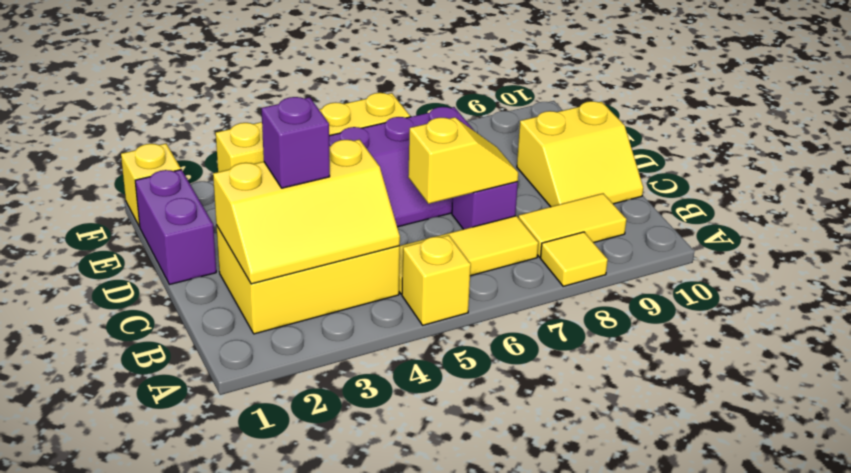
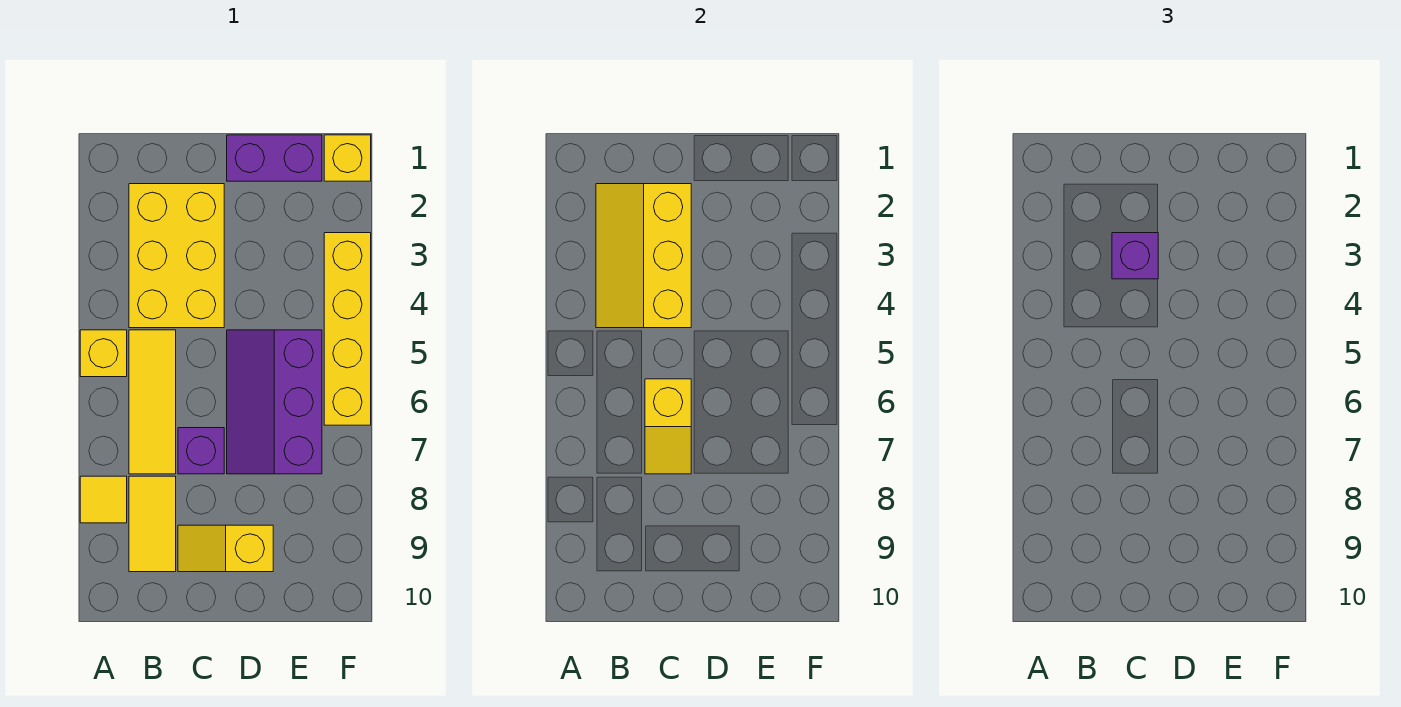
yellow 2x2 slope [517,101,643,207] -> yellow 1x2 slope [178,525,273,572]

